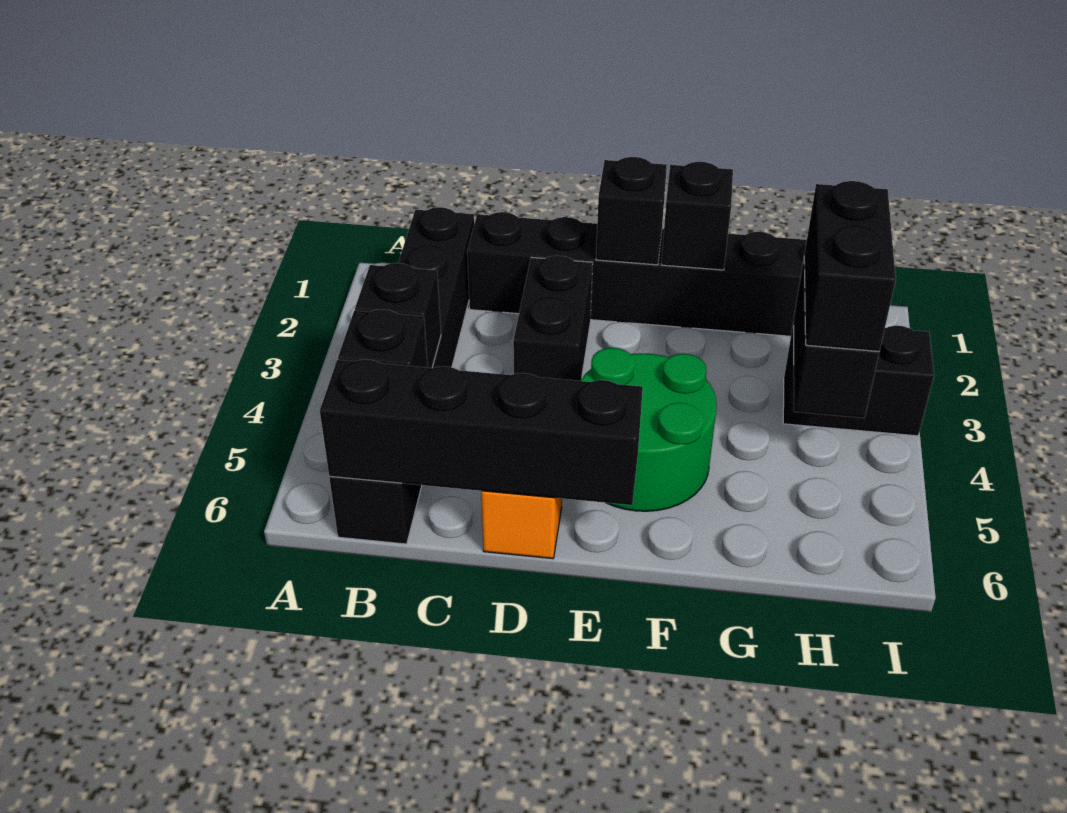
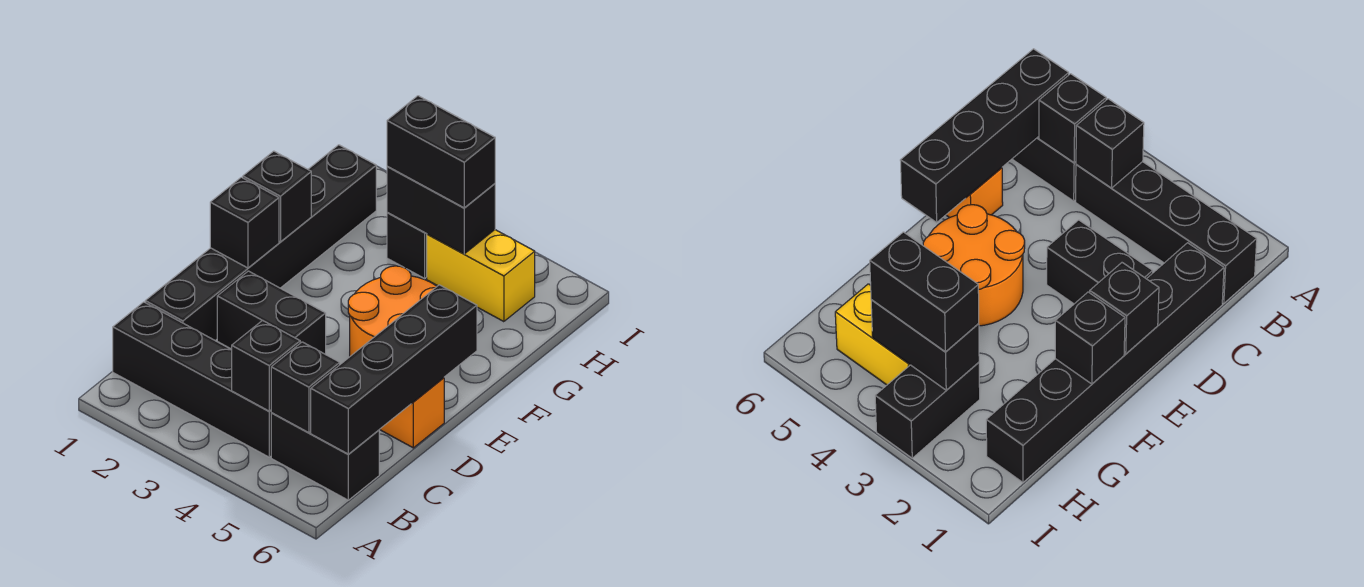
green 2x2 round brick [580,348,717,511] -> orange 2x2 round brick [348,266,437,356]
none -> yellow 1x2 brick [427,230,535,322]

